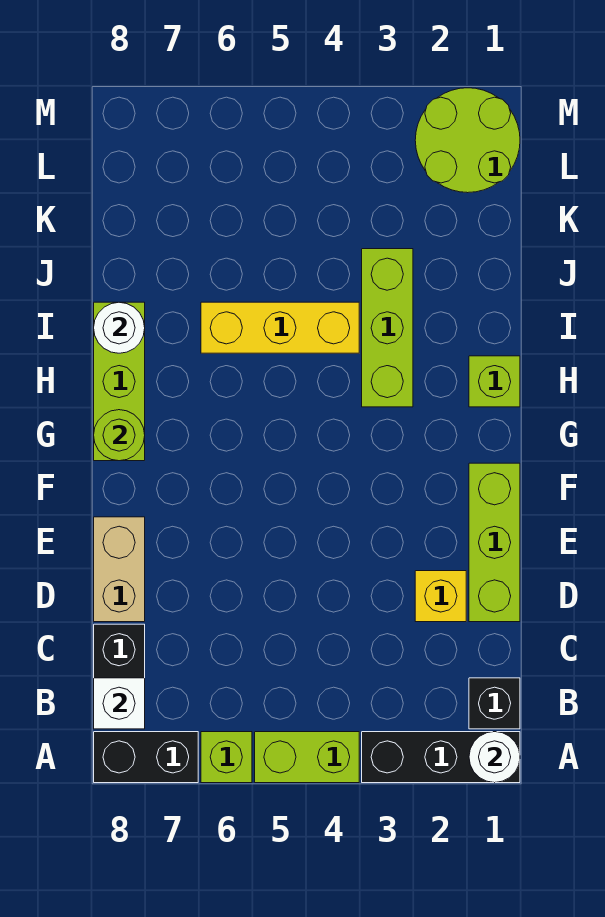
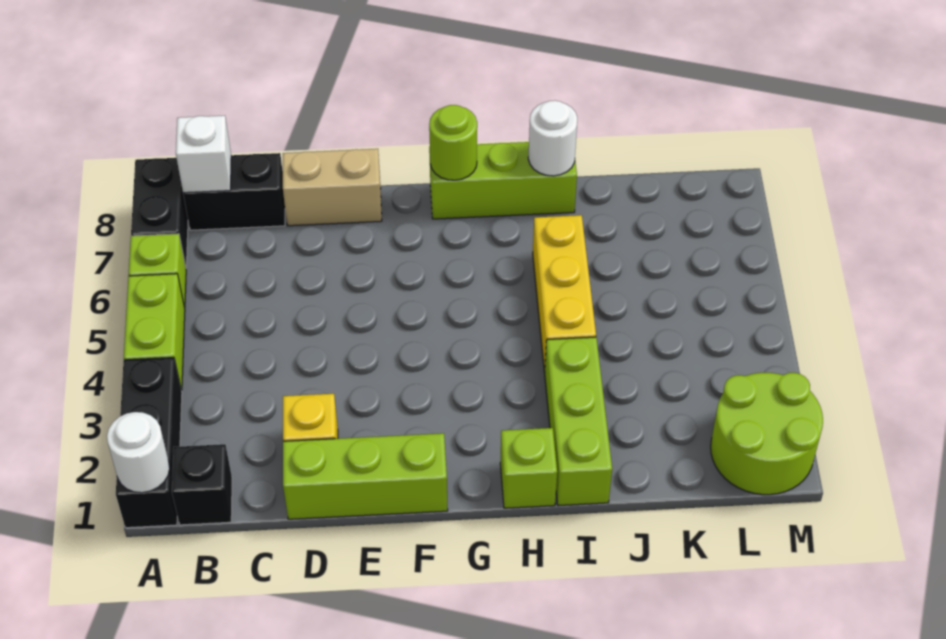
lime 1x3 brick [362,249,413,407] -> lime 1x3 brick turned to [544,337,612,506]

